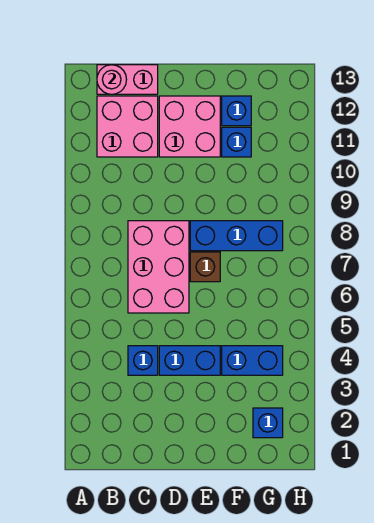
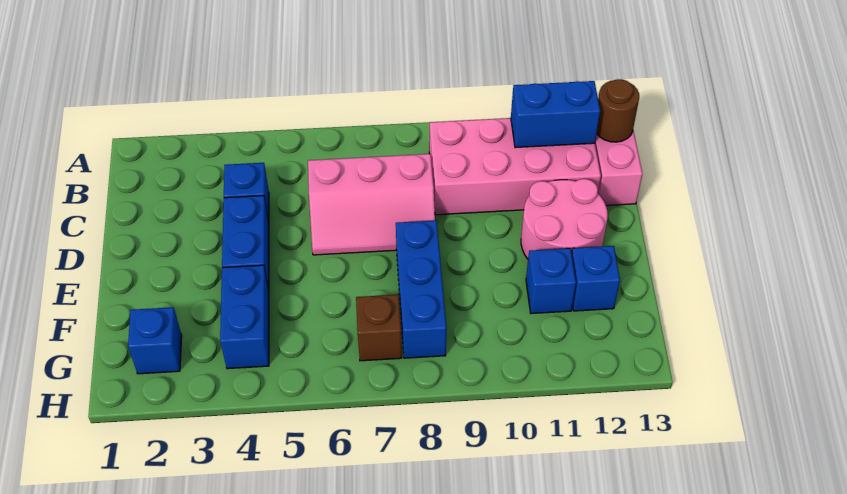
pink 2x2 brick [97,96,158,157] -> pink 2x4 brick [429,118,601,215]
none -> blue 1x2 brick [511,81,600,148]
pink 1x1 round brick [97,65,127,94] -> brown 1x1 round brick [597,79,639,142]
pink 2x3 brick [128,221,189,313] -> pink 2x3 slope [308,154,435,255]
pink 2x2 brick [159,96,220,157] -> pink 2x2 round brick [521,179,608,259]
brown 1x1 brick [190,252,220,282] -> brown 1x1 brick moved to [356,295,402,361]

